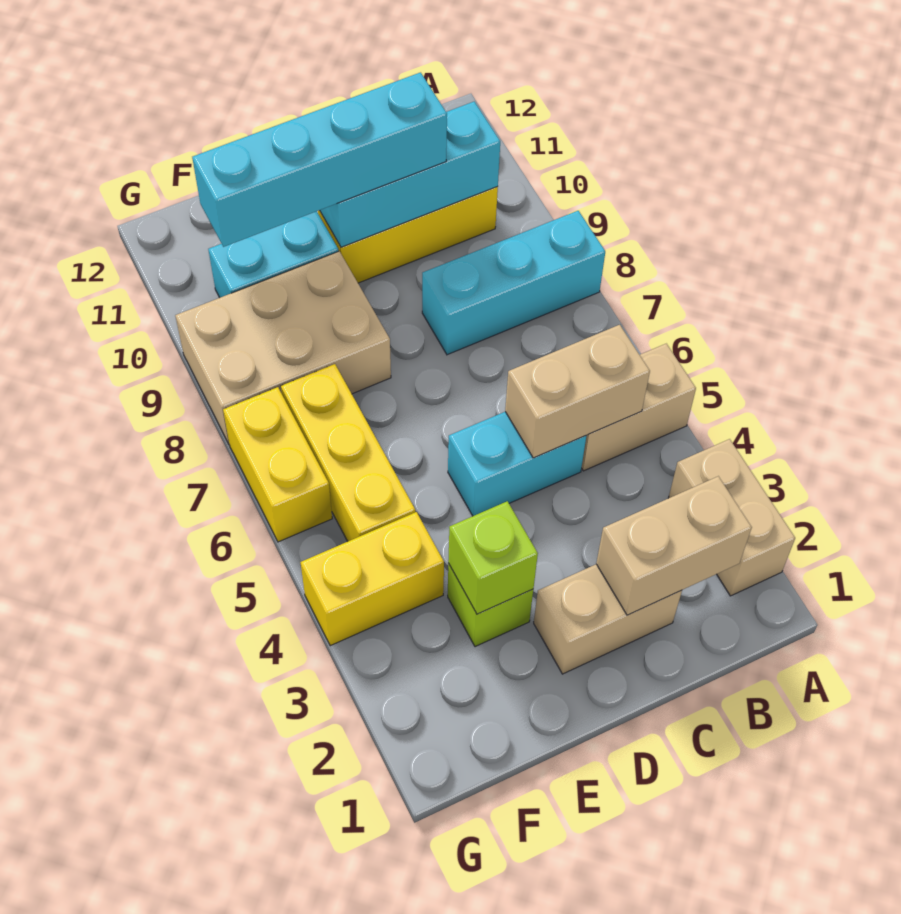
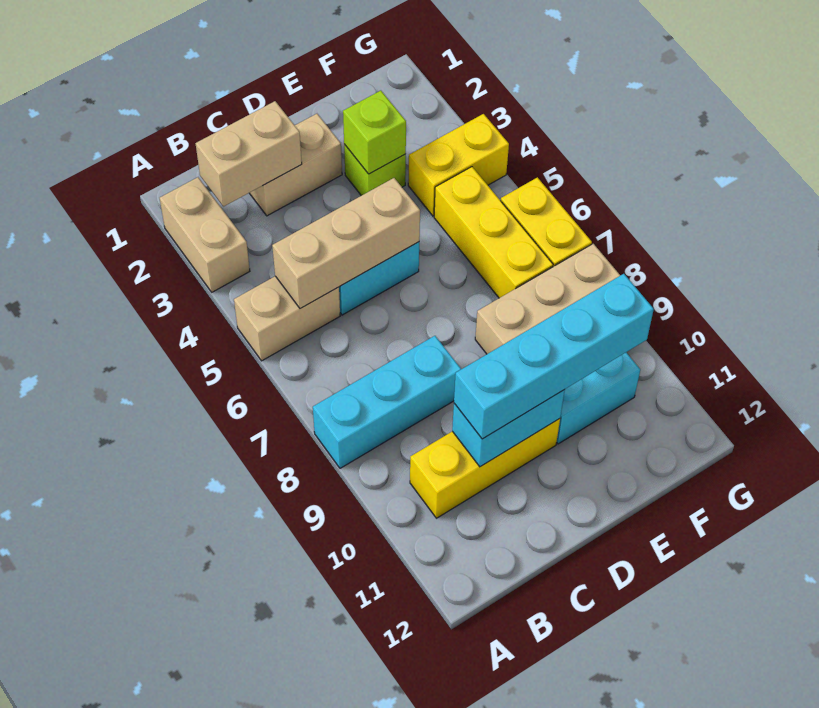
tan 1x2 brick [505,325,650,458] -> tan 1x3 brick [272,178,420,309]
cyan 1x3 brick [320,102,500,247] -> cyan 1x2 brick [452,390,565,467]

